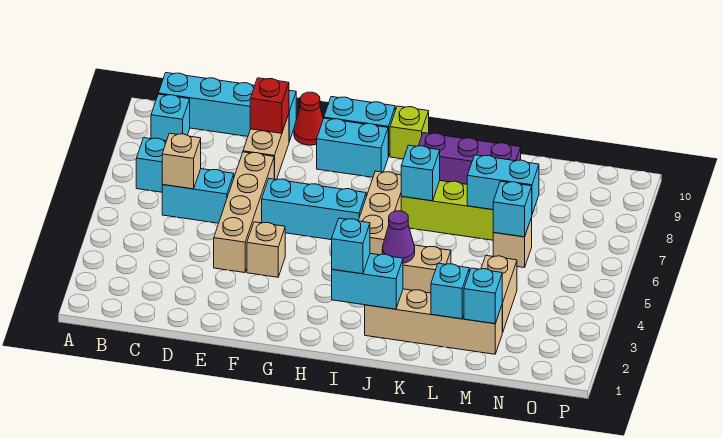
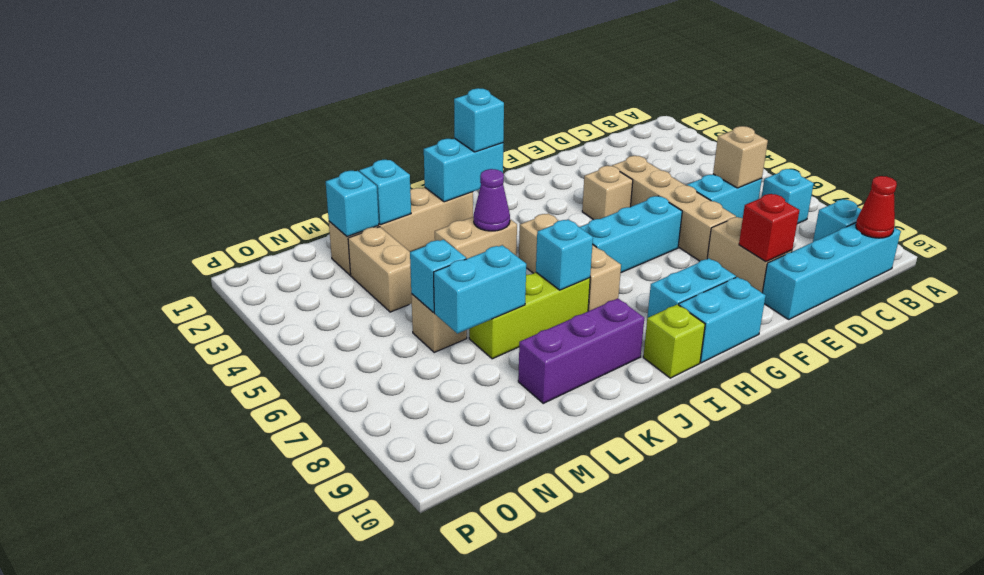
red 1x1 cone [294,92,323,145] -> red 1x1 cone moved to [856,176,897,238]

